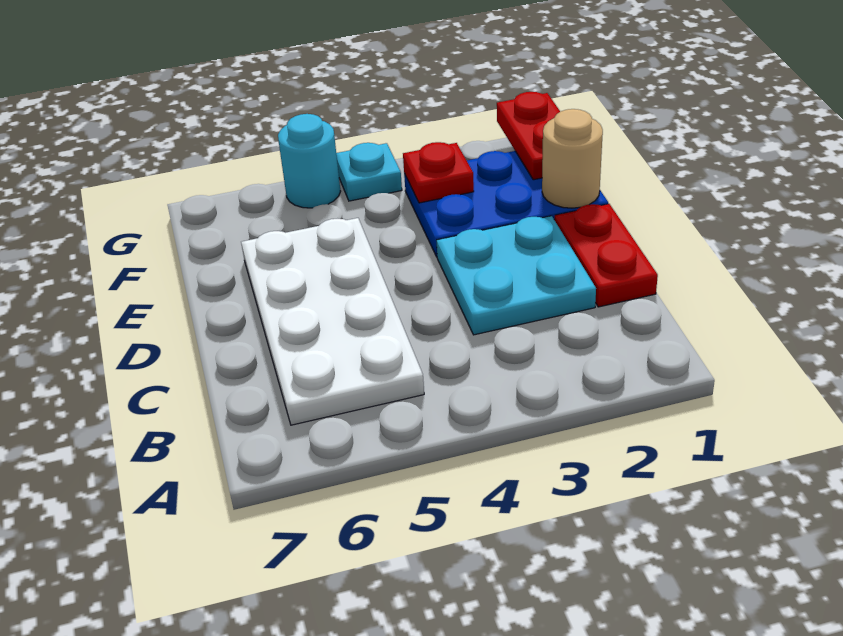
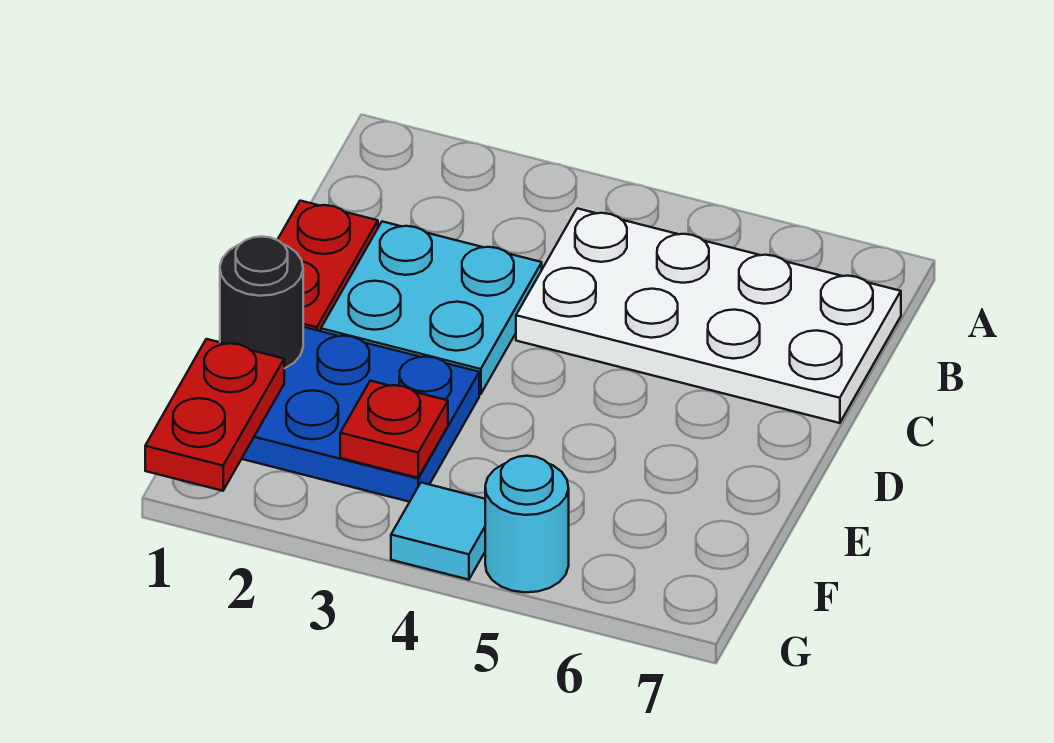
white 2x4 plate [241,218,424,425] -> white 2x4 plate turned to [516,208,901,423]
tan 1x1 round brick [542,109,603,208] -> black 1x1 round brick [220,237,303,369]
cyan 1x1 plate [336,143,402,201] -> cyan 1x1 tile [391,483,485,580]

